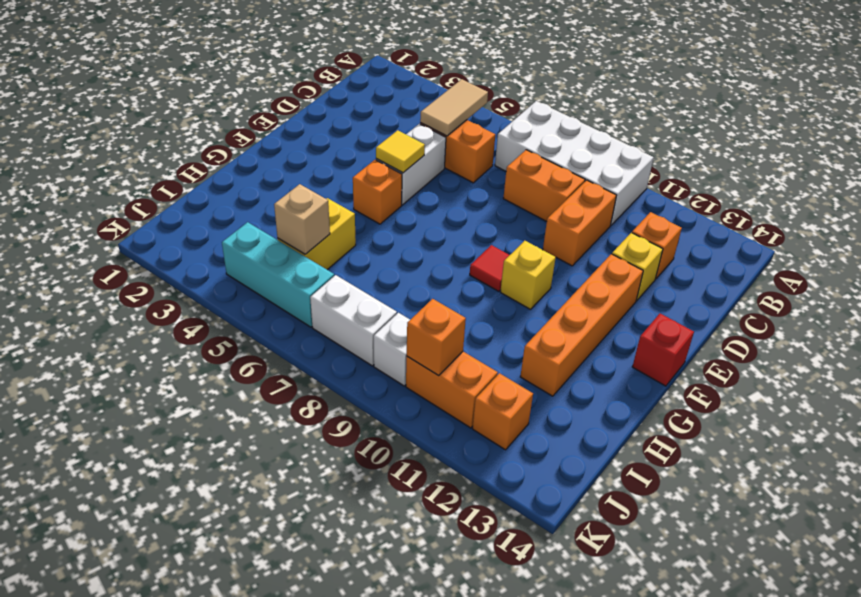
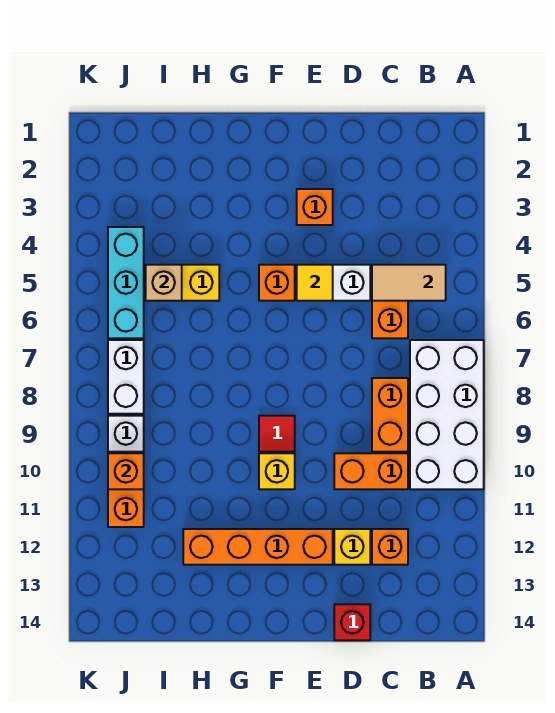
red 1x1 brick [632,314,694,386] -> red 1x1 brick moved to [334,604,370,640]
orange 1x1 brick [473,373,533,450] -> orange 1x1 brick moved to [297,189,333,225]

